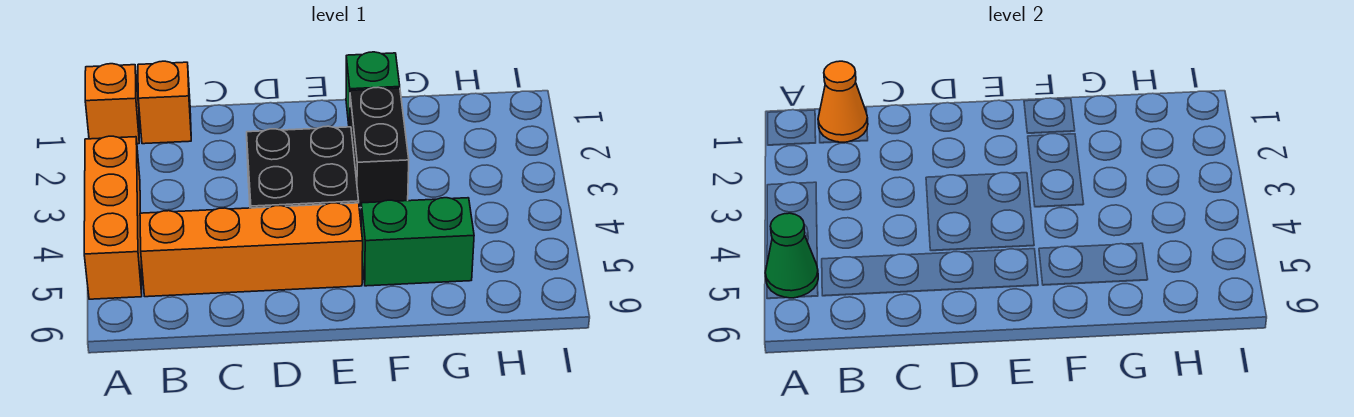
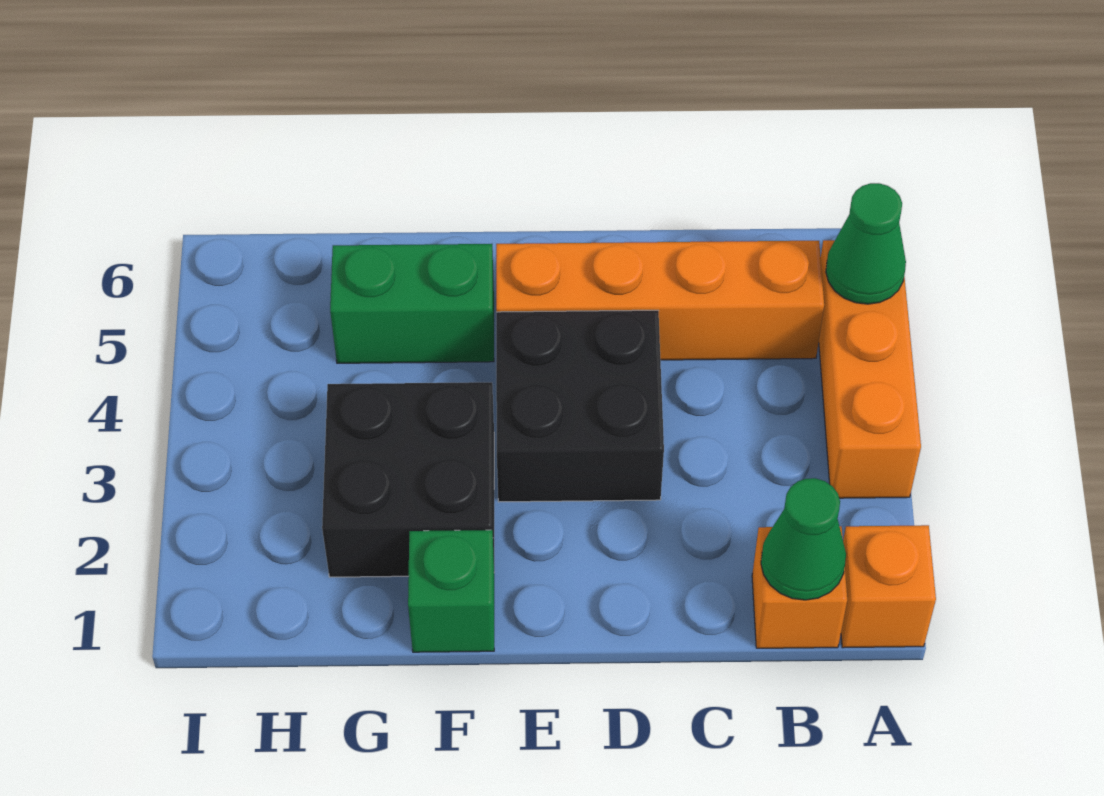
orange 1x1 cone [818,61,868,142] -> green 1x1 cone [761,478,846,600]
black 1x2 brick [350,87,409,208] -> black 2x2 brick [322,382,494,577]

